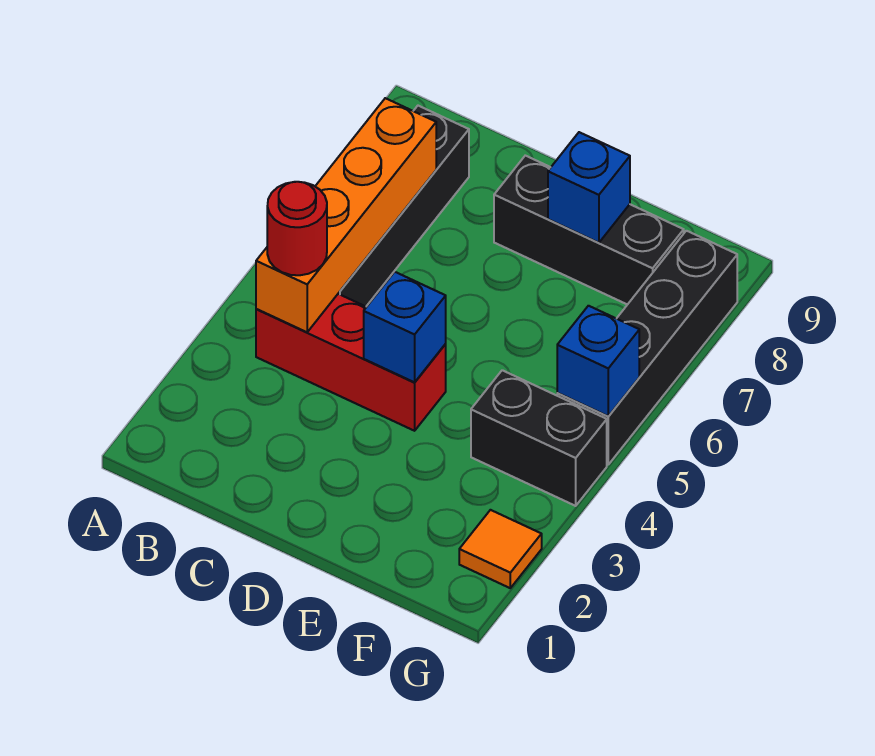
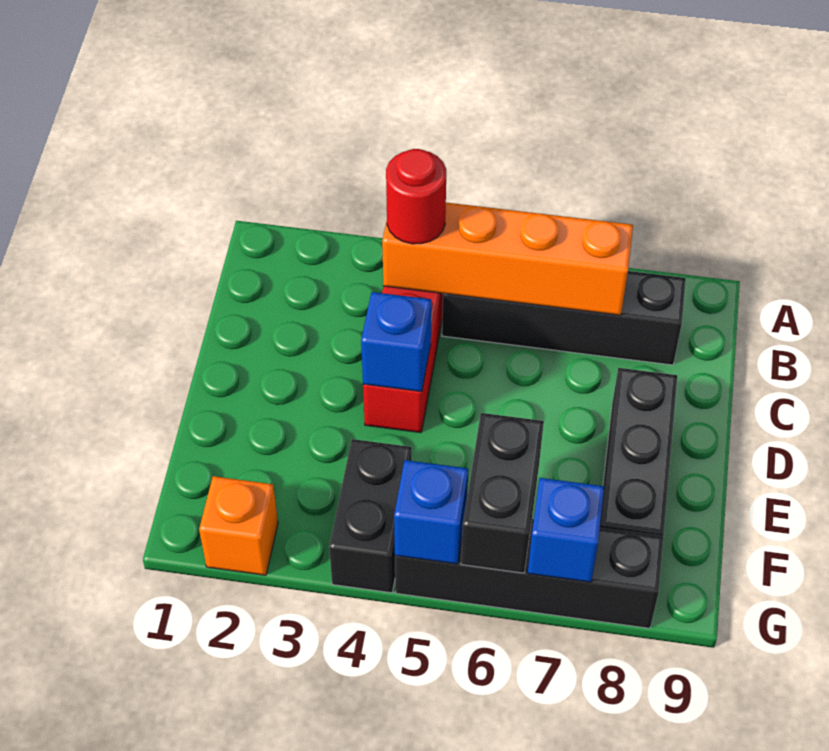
blue 1x1 brick [548,132,630,243] -> blue 1x1 brick moved to [528,478,604,582]
none -> black 1x2 brick [461,413,544,573]
orange 1x1 tile [459,510,542,588] -> orange 1x1 brick [199,476,278,575]

